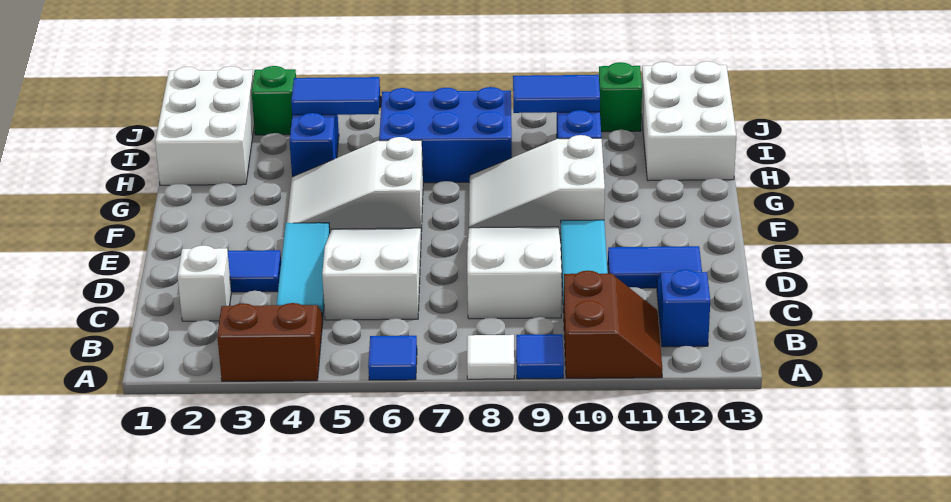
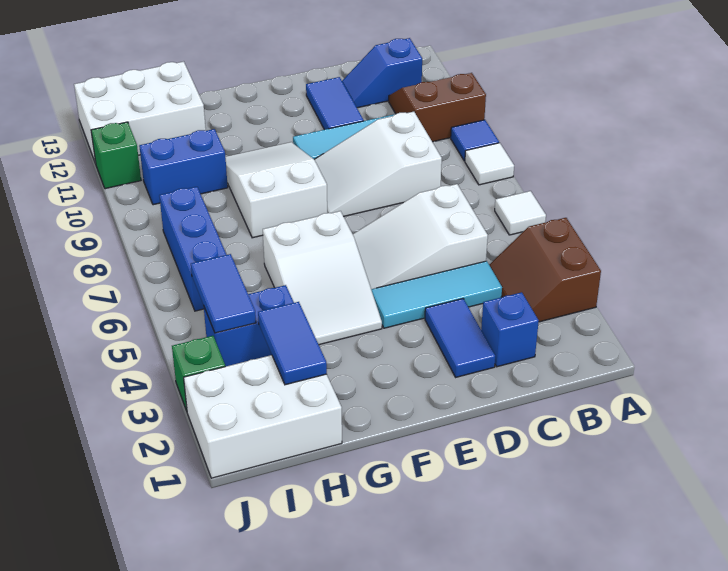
blue 1x1 tile [368,336,417,380] -> white 1x1 tile [495,191,546,235]
white 1x1 brick [178,245,231,321] -> blue 1x1 brick [481,292,539,367]
white 2x3 slope [469,135,605,234] -> white 2x3 slope turned to [225,142,327,238]
blue 2x3 brick [379,87,512,183] -> blue 1x3 brick [159,187,226,311]
blue 1x2 tile [513,75,600,113] -> blue 1x2 tile moved to [258,302,327,385]

